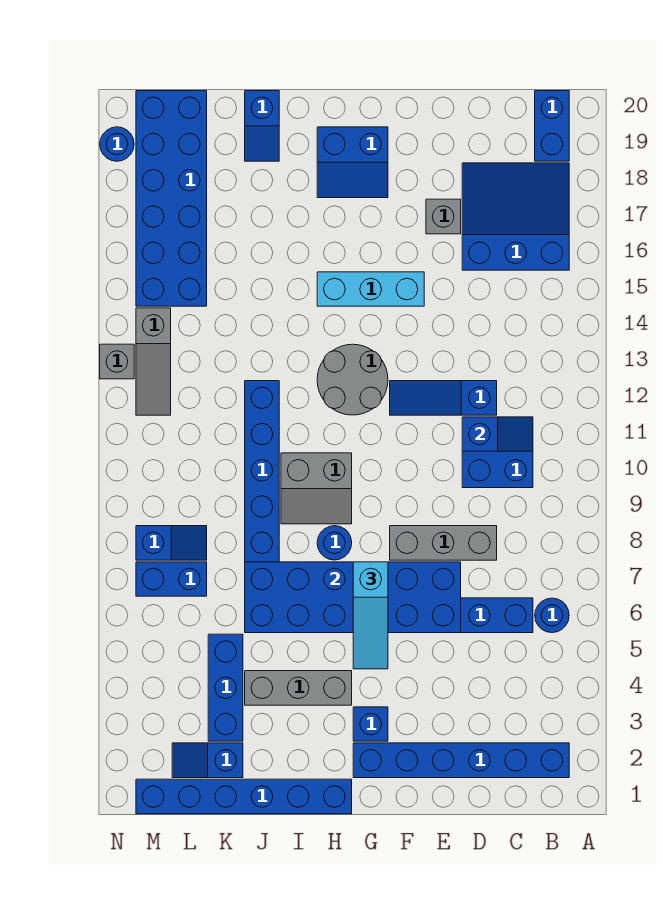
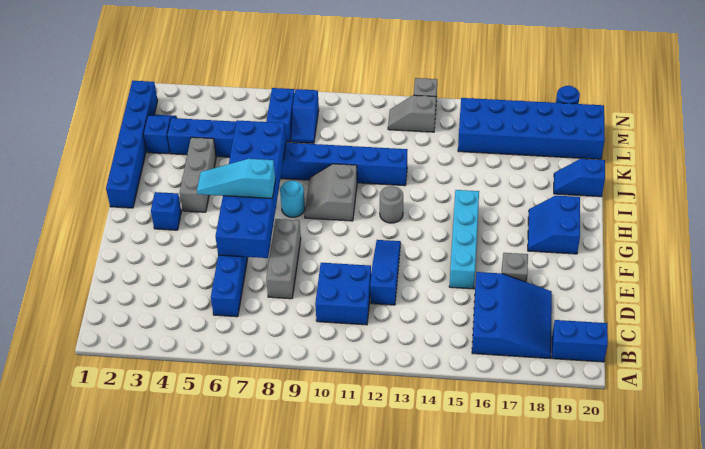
blue 1x6 brick [353,743,569,778] -> none
blue 1x1 round brick [535,598,569,633] -> none
blue 1x2 slope [462,417,533,451] -> none
cyan 1x3 brick [317,272,424,306] -> cyan 1x4 brick [449,190,479,289]
grey 2x2 round brick [317,344,388,415] -> grey 1x1 round brick [380,186,403,223]
blue 1x1 round brick [317,526,352,560] -> cyan 1x1 round brick [280,181,305,217]
grey 1x3 slope [136,308,171,415] -> grey 1x2 slope [388,95,436,132]

